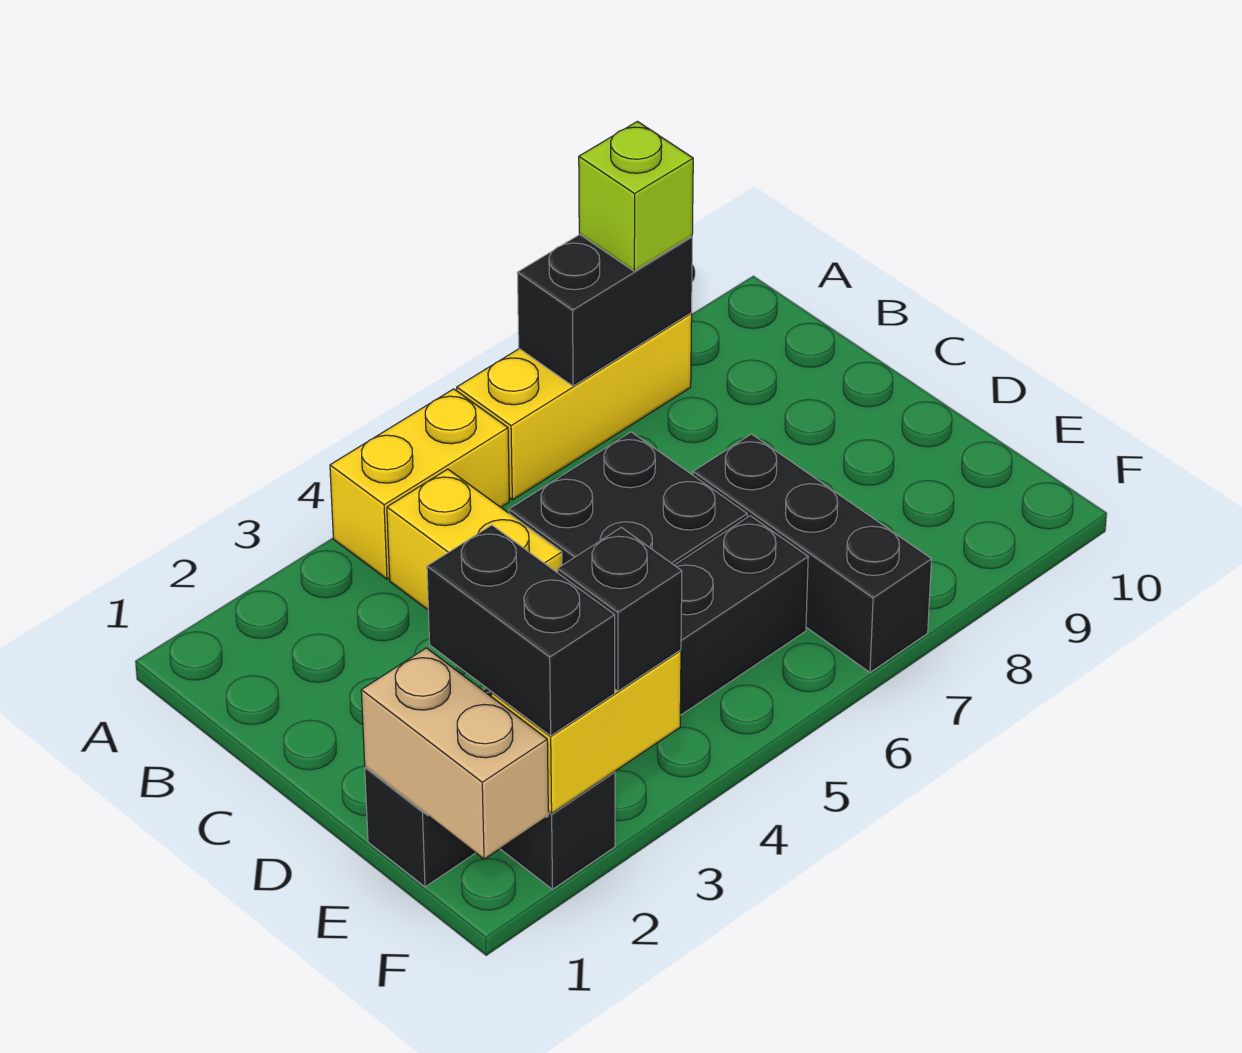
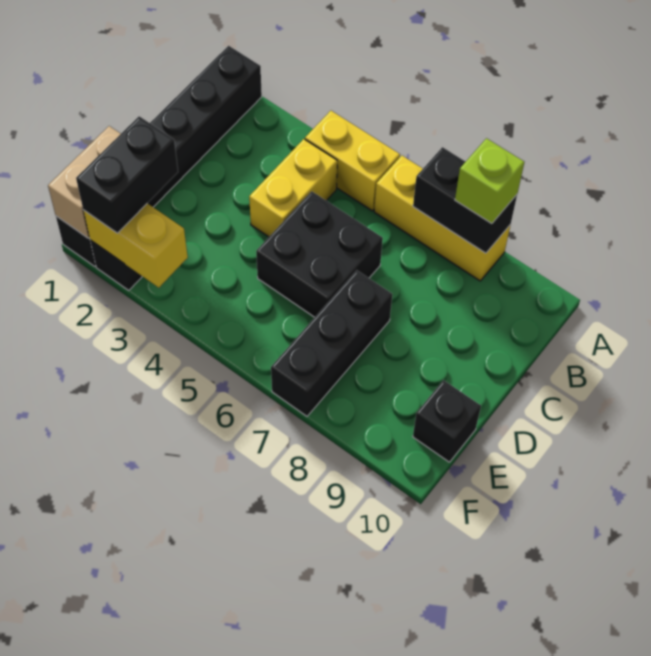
black 1x6 brick [365,516,808,887] -> black 1x6 brick turned to [56,46,262,266]
black 1x1 brick [558,527,682,691] -> black 1x1 brick moved to [413,380,481,462]

